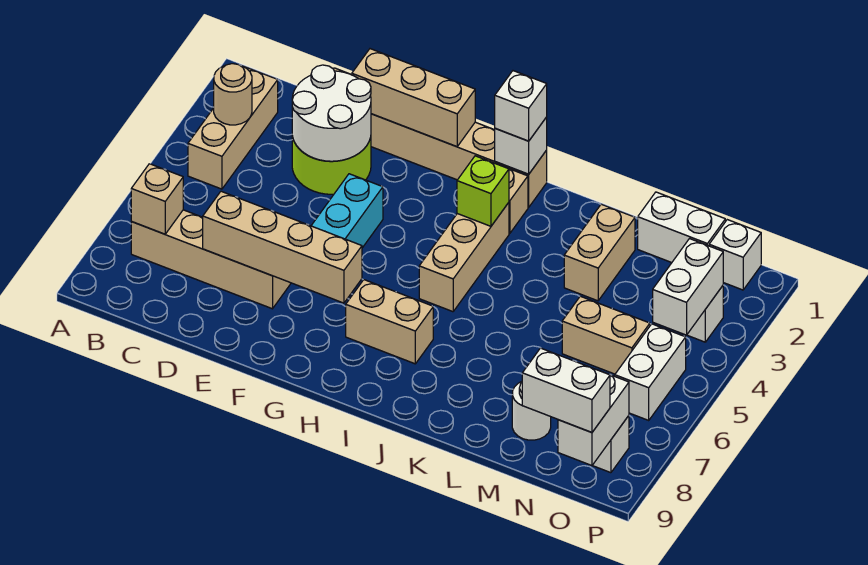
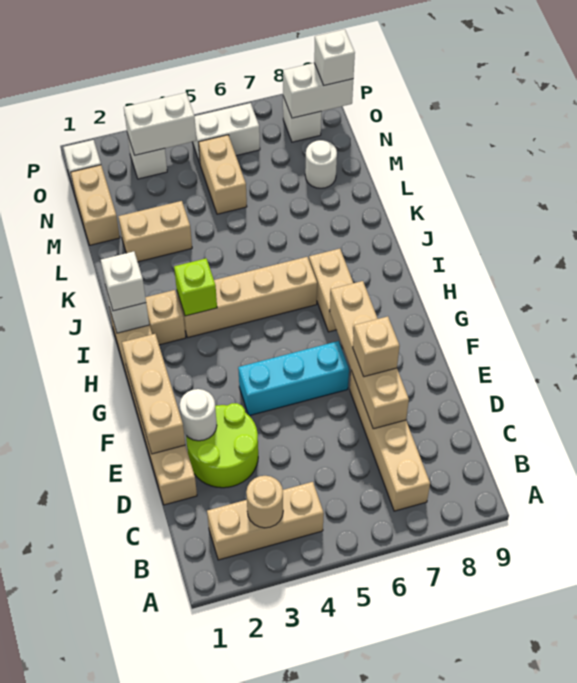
tan 1x1 brick [131,164,183,234] -> tan 1x1 brick moved to [353,316,399,377]
white 2x2 round brick [292,65,371,161] -> white 1x1 round brick [180,389,217,441]
tan 1x3 brick [419,203,509,312] -> tan 1x4 brick [177,257,317,337]
white 1x2 brick [638,192,725,263] -> tan 1x2 brick [71,165,120,245]
white 1x2 brick [522,348,610,432] -> white 1x1 brick [314,29,355,85]

